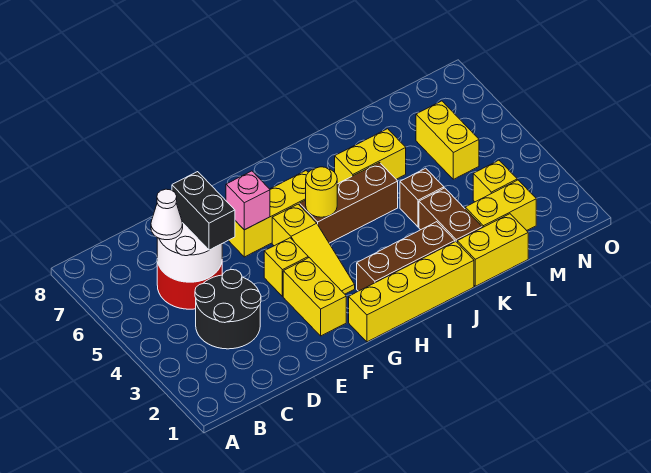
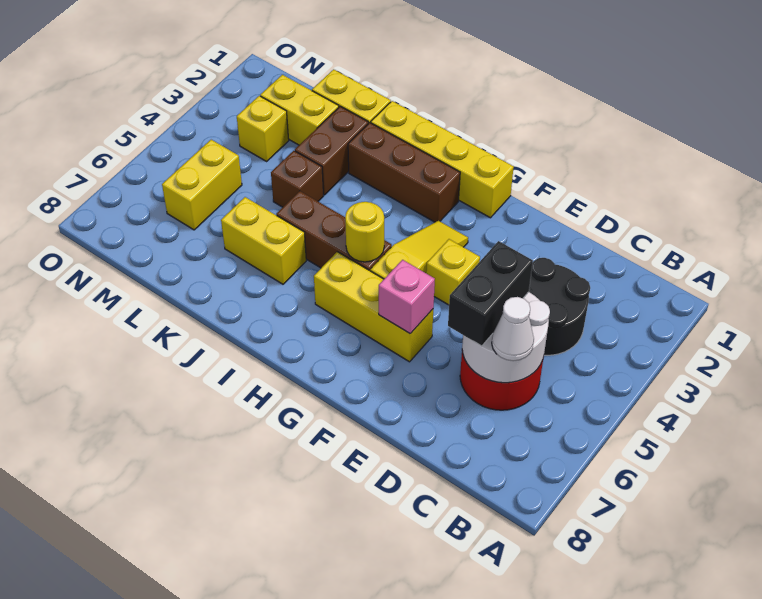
yellow 1x2 brick [283,258,346,336] -> none

